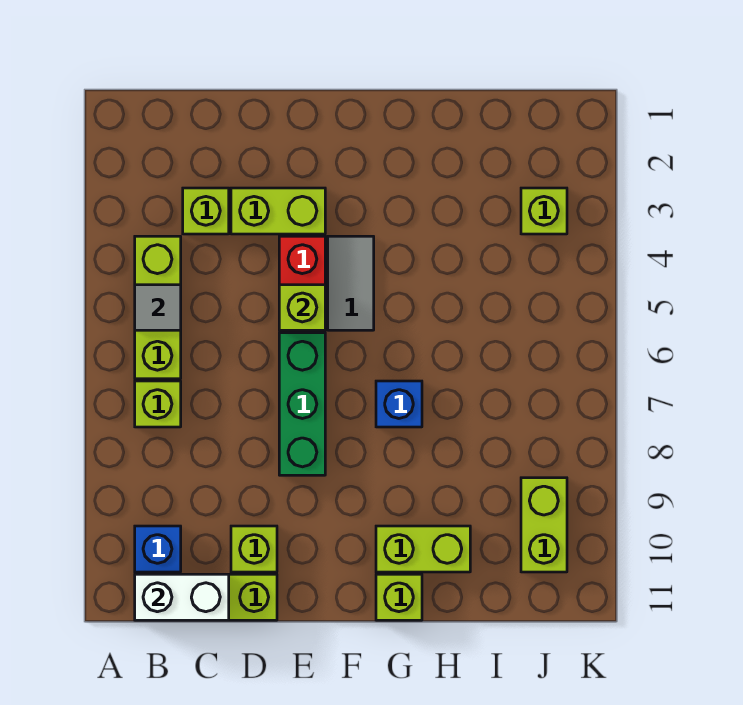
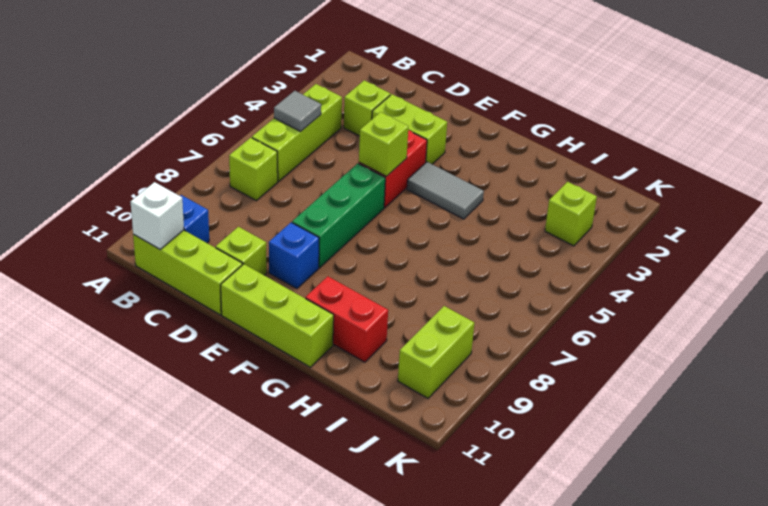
white 1x2 brick [135,574,229,620] -> white 1x1 brick [131,182,184,250]
grey 1x2 tile [328,236,374,330] -> grey 1x2 tile turned to [407,162,484,219]
blue 1x1 brick [376,381,422,427] -> blue 1x1 brick moved to [269,223,319,289]
lime 1x2 brick [376,526,470,572] -> red 1x2 brick [305,276,388,362]
lime 1x1 brick [376,574,422,620] -> lime 1x3 brick [221,264,334,367]

